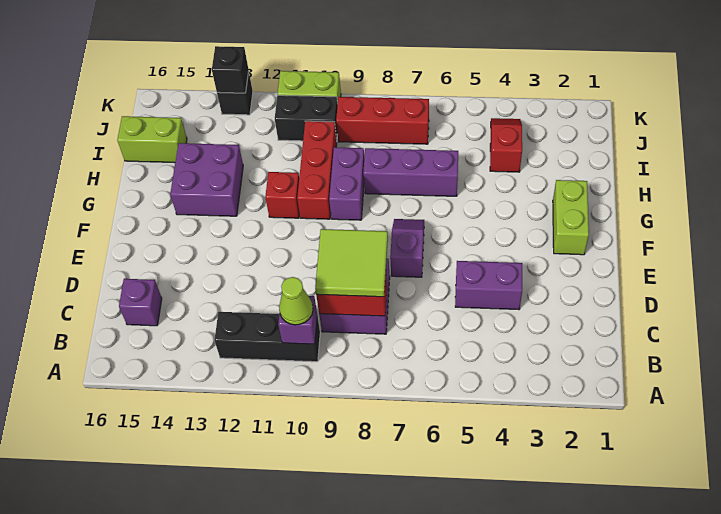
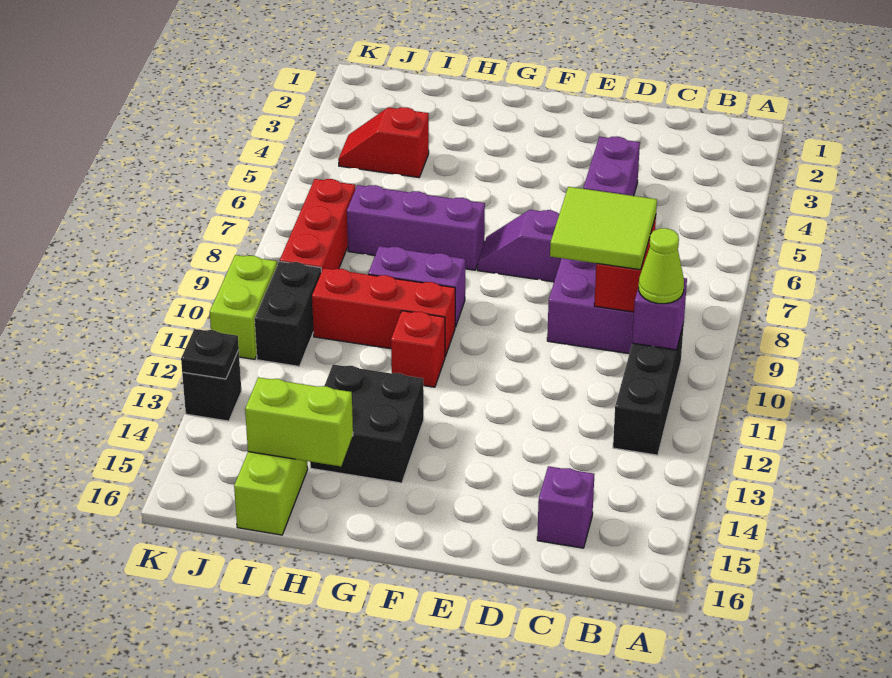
lime 1x2 brick [553,180,589,255] -> lime 1x2 brick moved to [245,377,353,466]
purple 2x2 brick [170,143,243,216] -> black 2x2 brick [310,365,424,483]
purple 1x3 brick [363,148,458,196] -> purple 1x3 brick turned to [347,185,485,270]
black 1x1 brick [212,46,249,93] -> black 1x1 plate [181,329,239,379]

